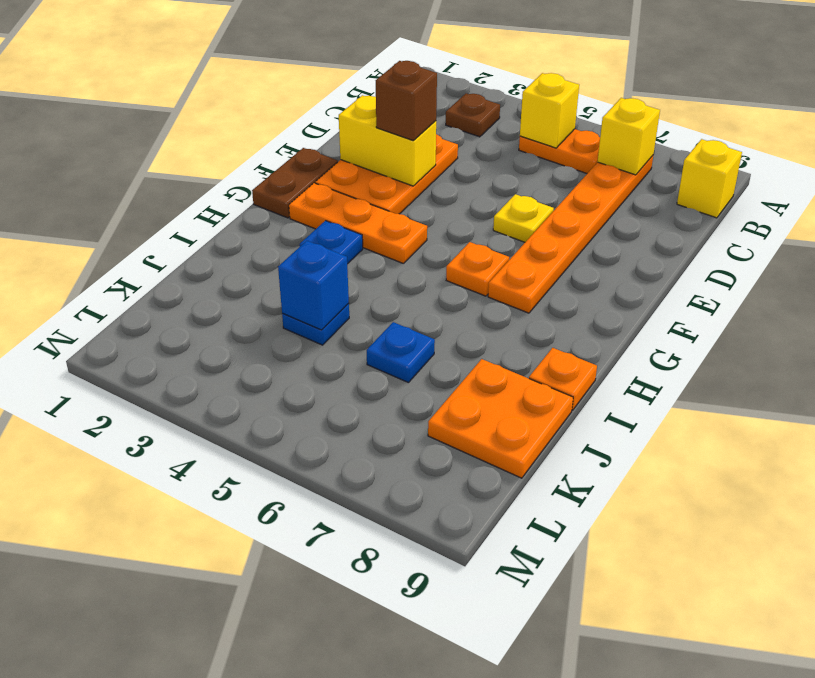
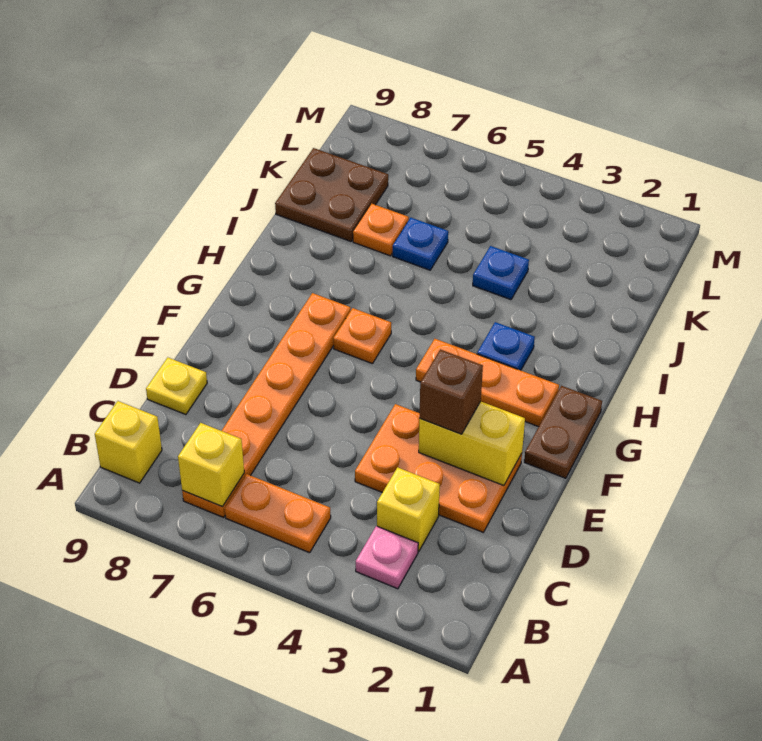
brown 1x1 plate [446,93,500,137] -> pink 1x1 plate [356,526,418,589]
yellow 1x1 brick [520,73,579,148] -> yellow 1x1 brick moved to [377,467,440,551]
orange 2x3 plate [315,134,458,214] -> orange 2x3 plate turned to [355,404,522,532]
yellow 1x1 plate [493,194,554,242] -> yellow 1x1 plate moved to [146,358,207,415]
orange 1x1 plate [529,348,597,410] -> orange 1x1 plate moved to [353,204,409,256]
blue 1x1 brick [278,241,349,330] -> none
orange 2x2 plate [428,359,573,478] -> brown 2x2 plate [275,148,388,241]

